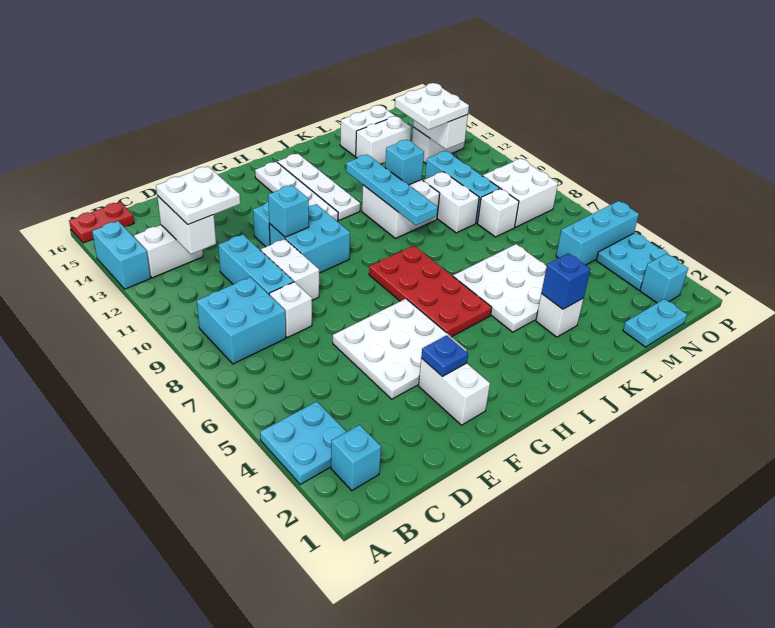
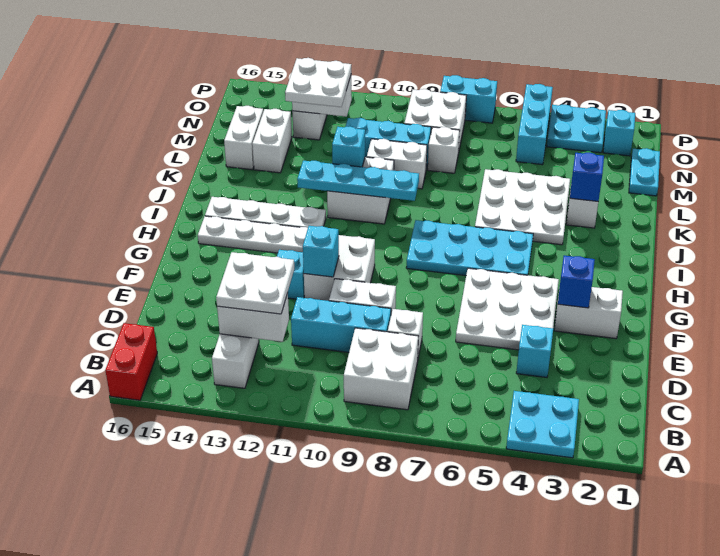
cyan 1x2 brick [92,221,151,289] -> cyan 1x2 brick moved to [440,75,497,123]
red 1x2 plate [69,202,134,243] -> red 1x2 brick [105,323,157,400]
cyan 1x1 brick [331,425,381,491] -> cyan 1x1 brick moved to [516,325,553,377]
cyan 2x2 brick [197,277,286,364] -> white 2x2 brick [344,328,418,410]
blue 1x1 plate [421,335,468,376] -> blue 1x1 brick [558,256,595,308]
cyan 2x2 brick [269,204,350,273] -> white 2x2 brick [304,235,375,301]
red 2x4 plate [369,246,492,337] -> cyan 2x4 plate [406,220,533,276]

